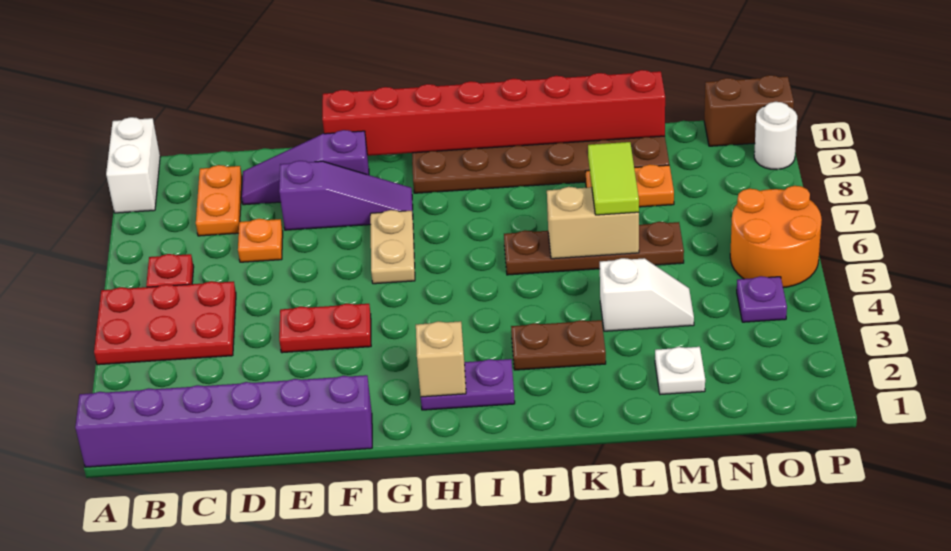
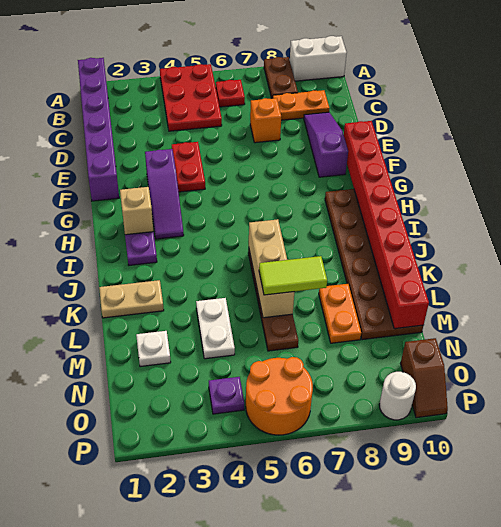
orange 1x1 plate [238,219,283,262] -> orange 1x1 brick [250,98,281,143]
purple 1x3 slope [279,161,413,230] -> purple 1x3 slope moved to [145,149,184,239]
tan 1x2 plate [370,210,415,284] -> tan 1x2 plate moved to [99,280,164,318]
brown 1x2 plate [511,320,606,370] -> brown 1x2 plate moved to [264,57,298,98]
tan 1x2 brick [547,187,639,259] -> tan 1x3 brick [249,219,294,318]
white 1x2 slope [600,258,694,331] -> white 1x2 plate [196,298,235,359]
brown 1x2 brick [704,75,794,146] -> brown 1x2 slope [401,338,448,418]

